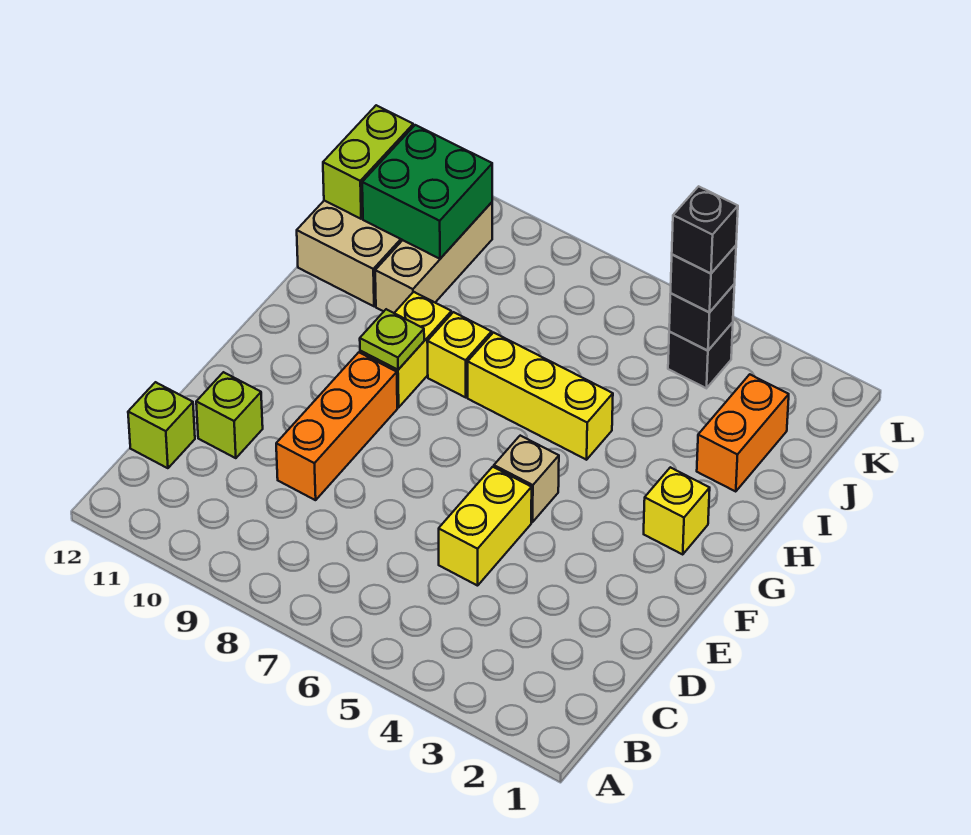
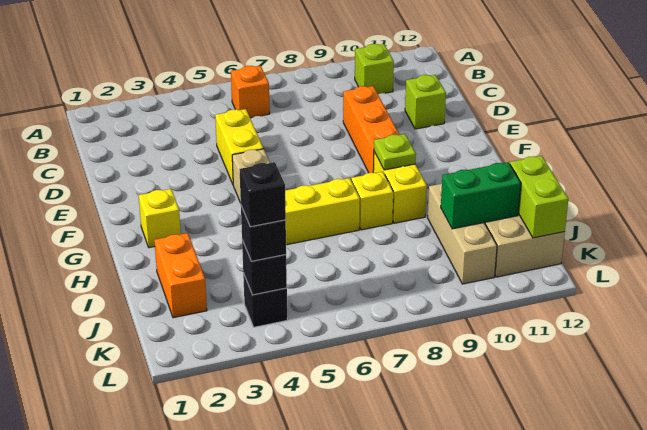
none -> orange 1x1 brick [231,66,270,118]
lime 1x1 brick [128,382,195,468] -> lime 1x1 brick moved to [355,44,394,94]
green 2x2 brick [362,125,492,259] -> green 1x2 brick [441,162,521,229]

